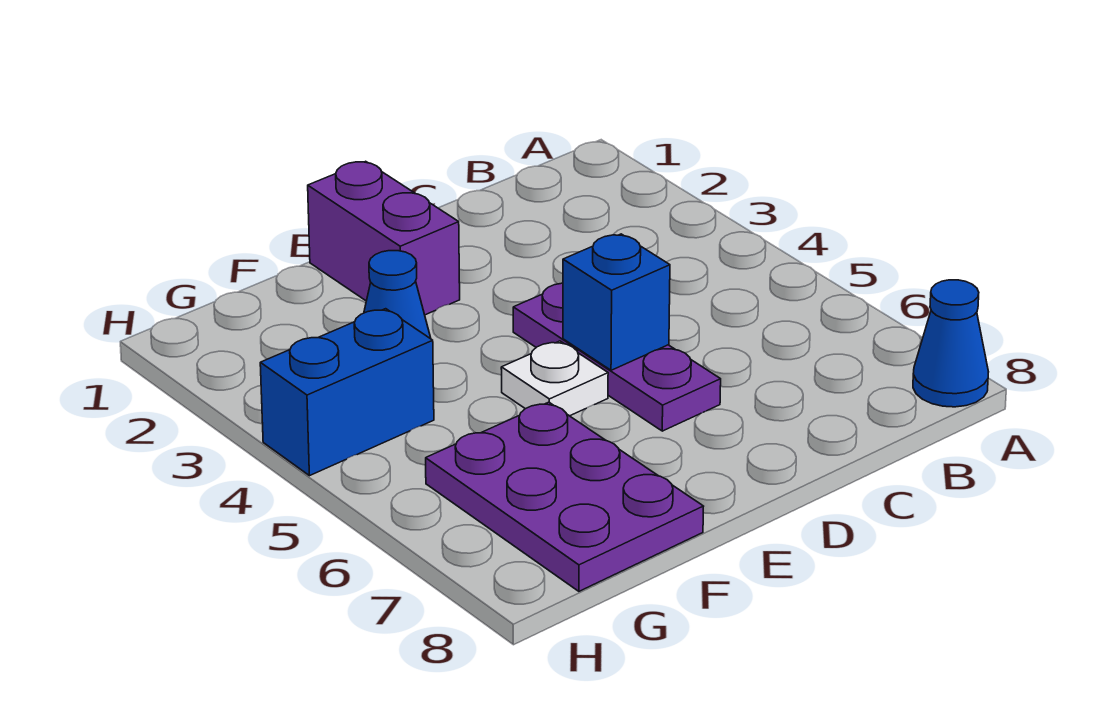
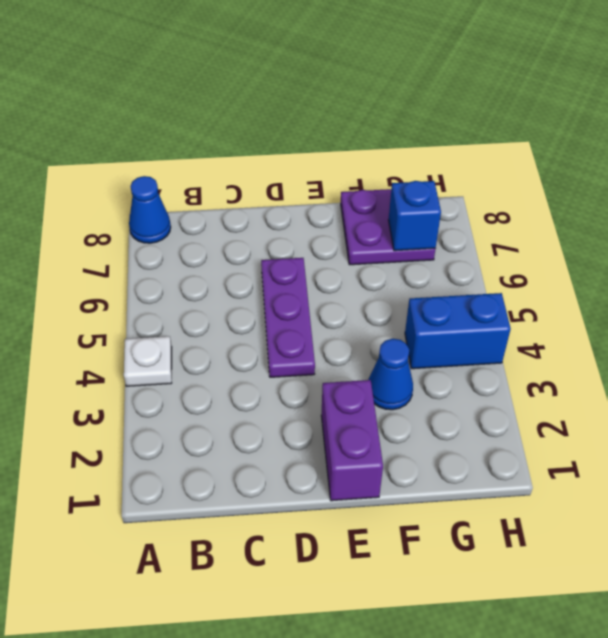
blue 1x1 brick [563,234,670,370] -> blue 1x1 brick moved to [389,181,441,251]
white 1x1 plate [501,341,608,416] -> white 1x1 plate moved to [124,336,172,386]
purple 2x3 plate [426,402,704,591] -> purple 2x2 plate [341,189,435,265]

